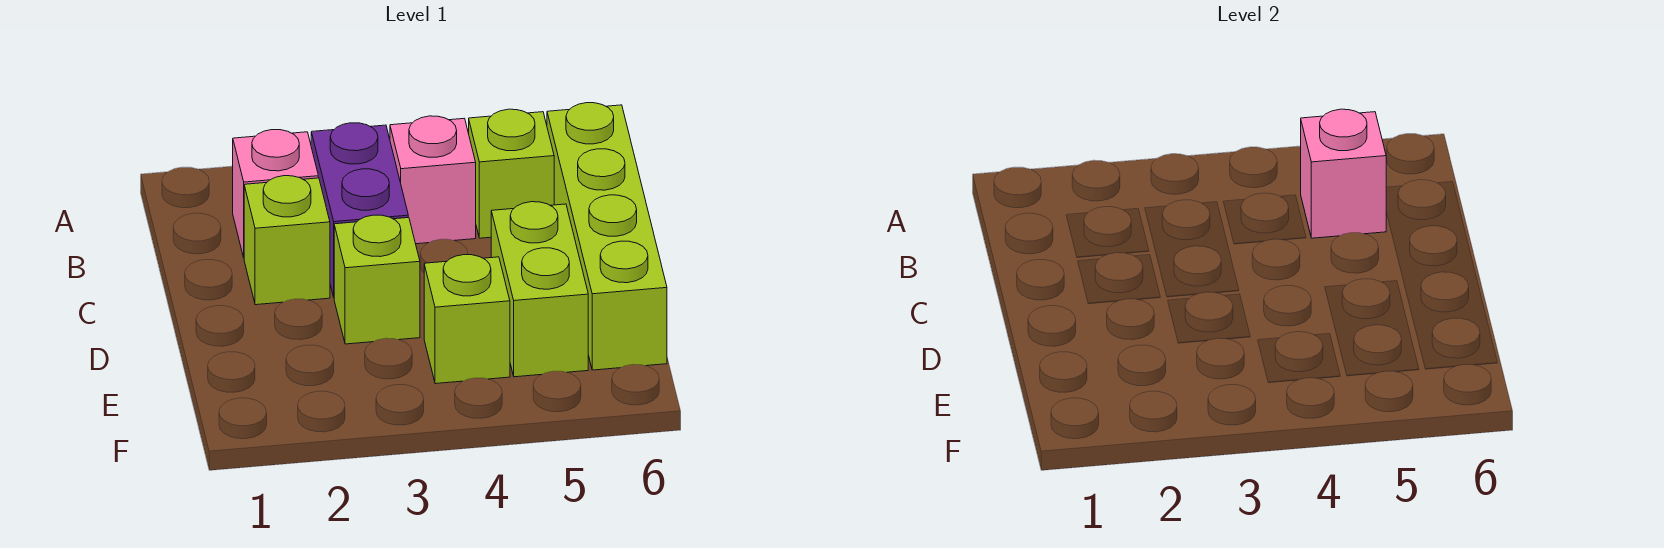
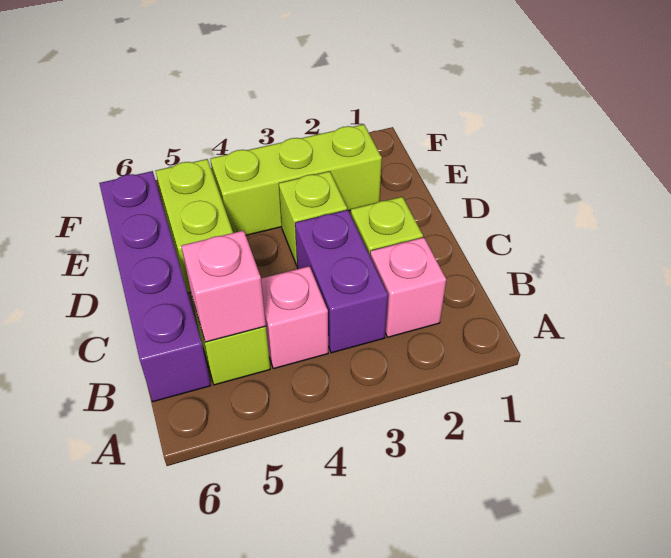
lime 1x4 brick [547,103,667,370] -> purple 1x4 brick [99,171,211,402]
lime 1x1 brick [424,255,510,384] -> lime 1x3 brick [210,124,382,235]

